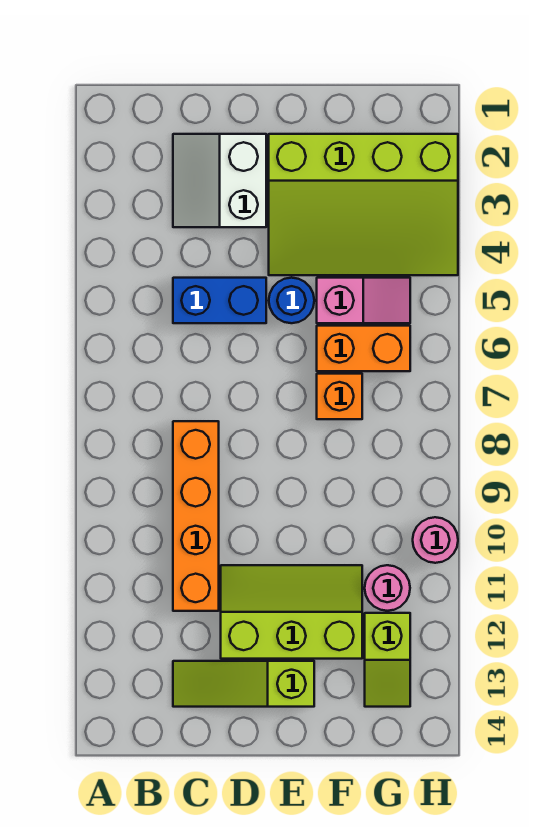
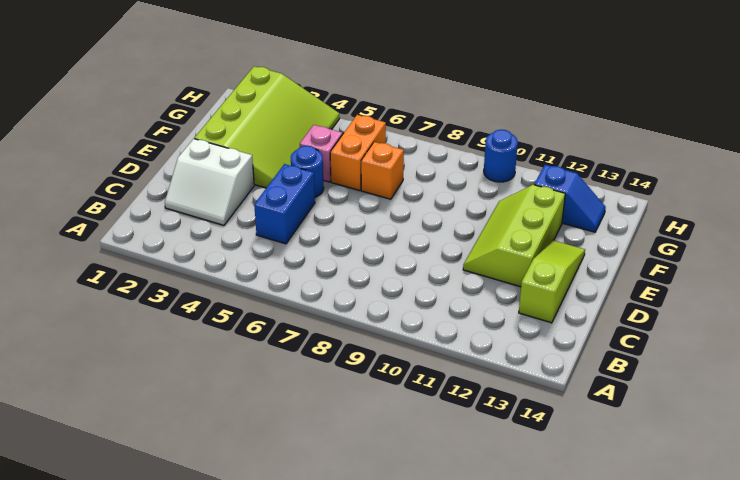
orange 1x4 brick [173,421,219,611] -> none
lime 1x3 slope [173,661,314,707] -> lime 1x3 slope turned to [519,240,585,323]
pink 1x1 round brick [365,565,410,611] -> none
lime 1x2 slope [365,613,410,707] -> blue 1x2 slope [534,165,606,232]
pink 1x1 round brick [413,517,458,563] -> blue 1x1 round brick [484,130,518,182]

